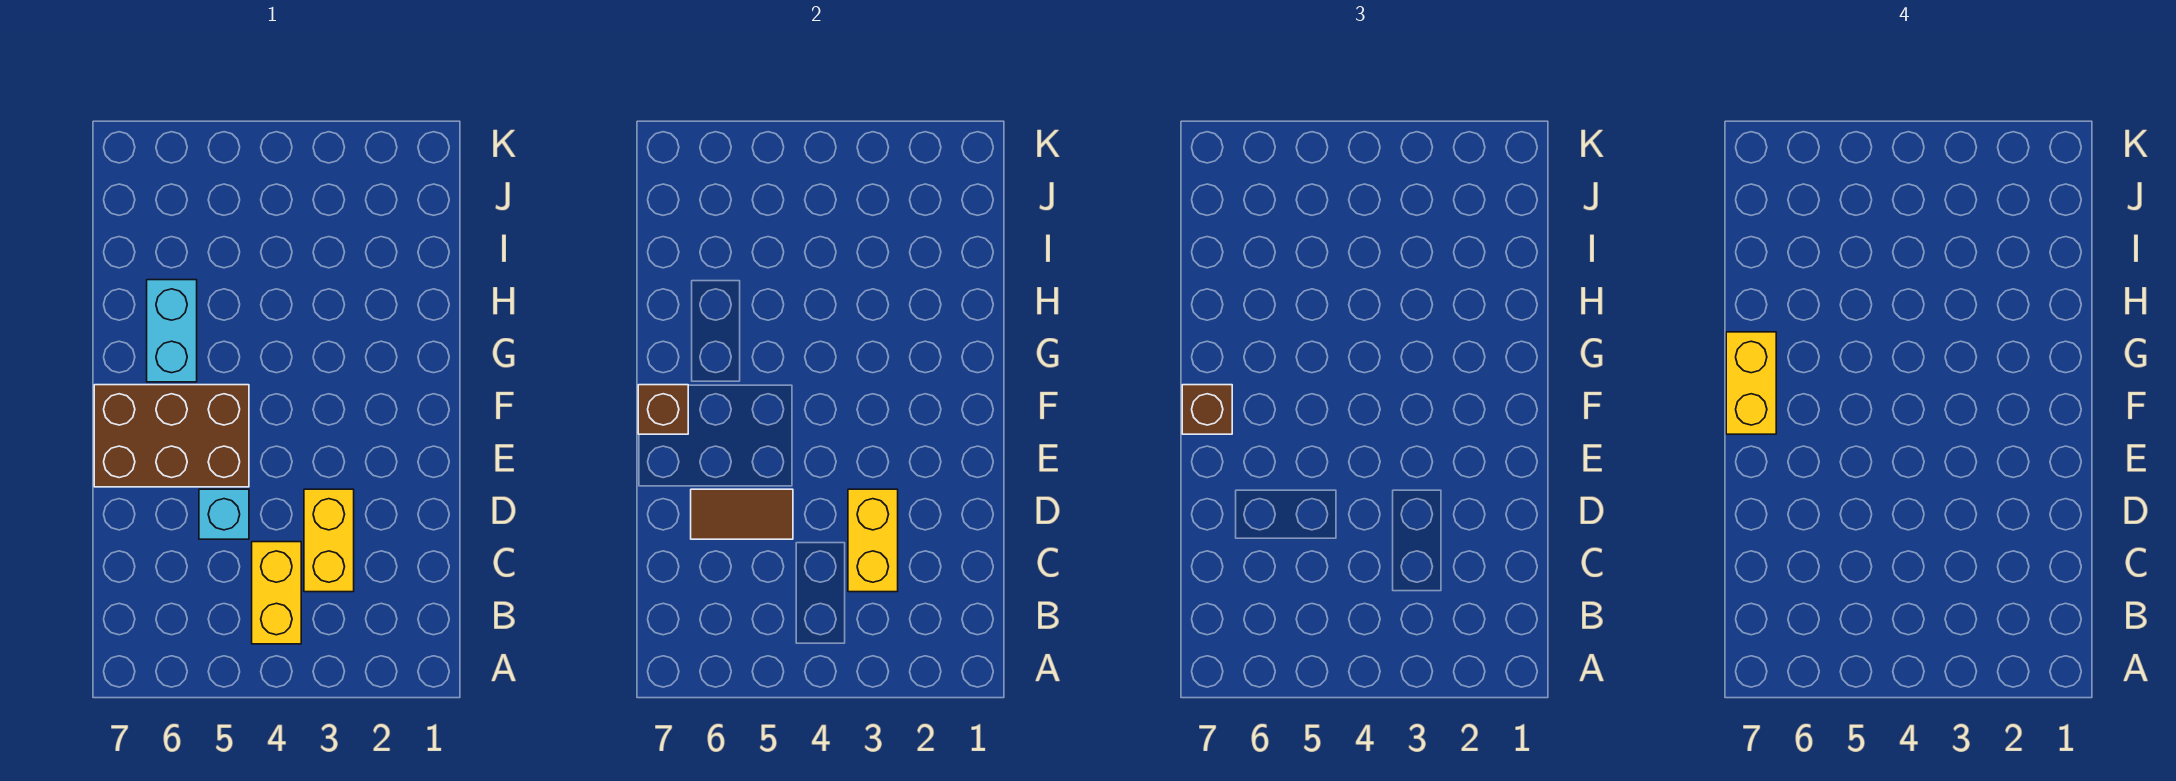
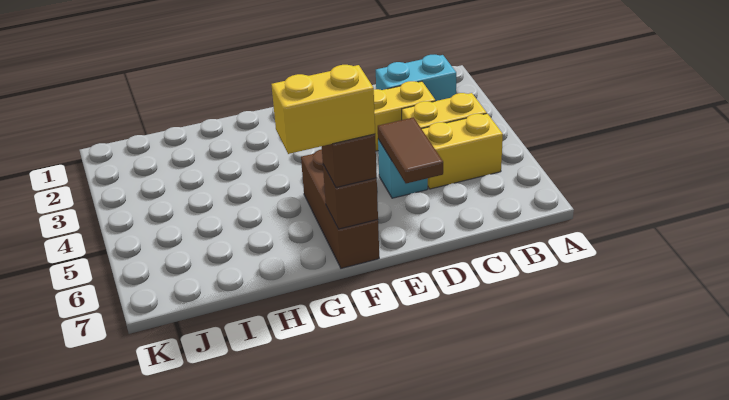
yellow 1x2 brick [848,489,898,592] -> yellow 1x2 brick moved to [422,114,503,189]
brown 2x3 brick [94,385,249,487] -> brown 1x3 brick [301,149,379,268]
cyan 1x2 brick [147,280,197,382] -> cyan 1x2 brick moved to [376,55,456,101]

